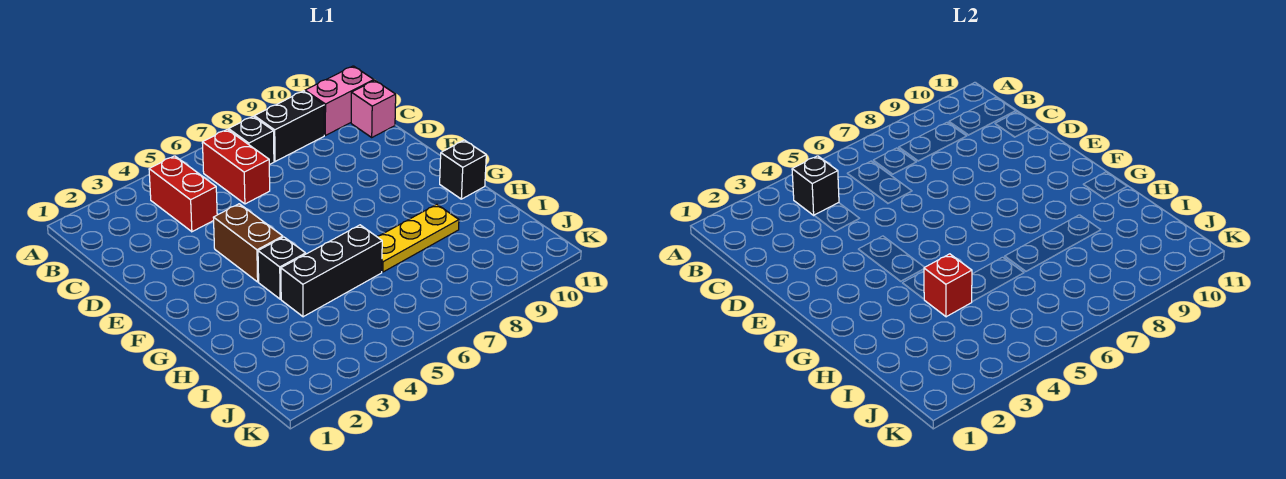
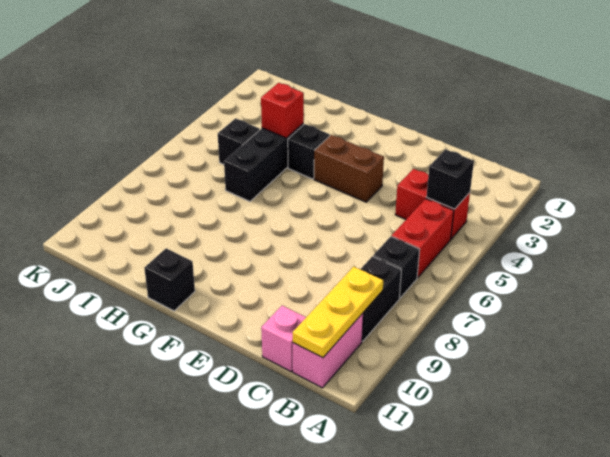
red 1x2 brick [202,129,270,204] -> red 1x2 brick turned to [392,199,454,278]
yellow 1x3 plate [377,204,459,272] -> yellow 1x3 plate moved to [293,267,383,358]
none -> black 1x1 brick [218,118,260,164]

